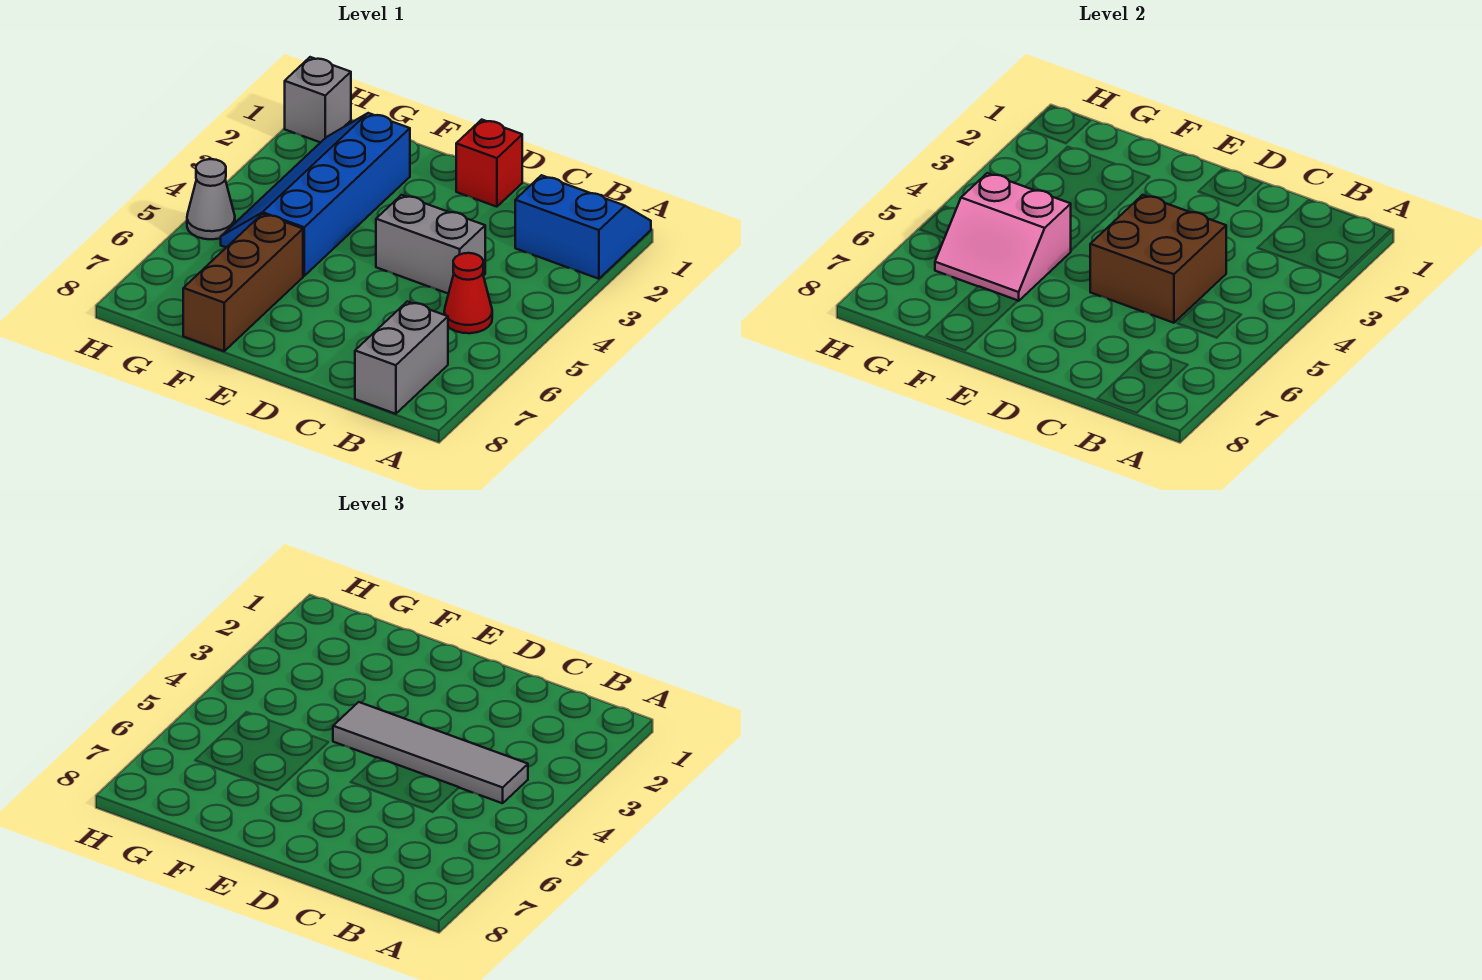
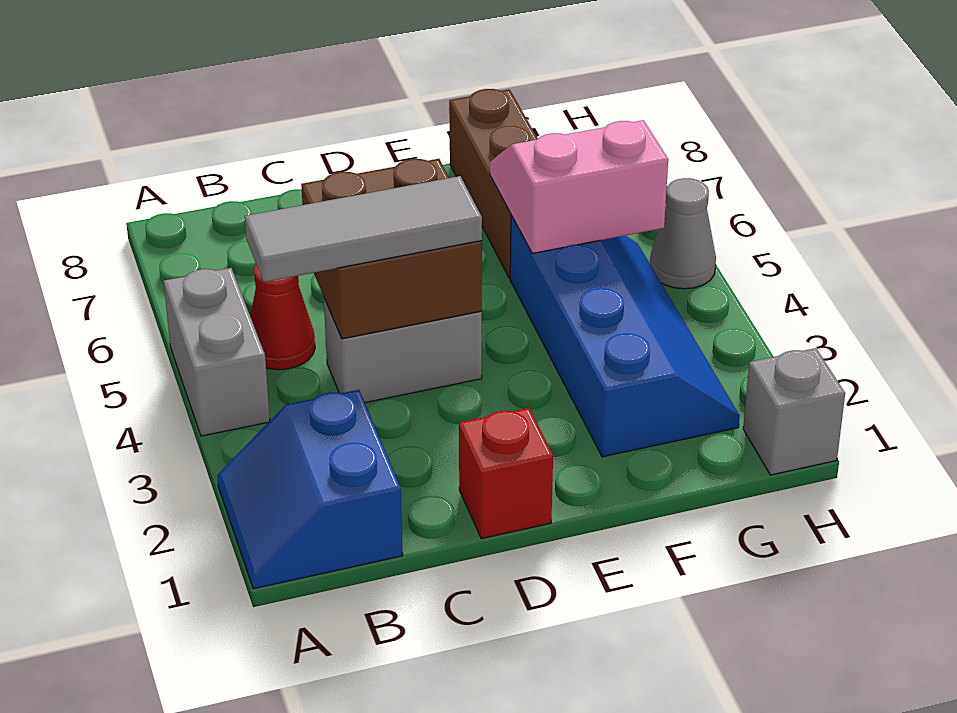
blue 2x2 slope [515,175,651,279] -> blue 2x2 slope turned to [217,390,403,589]
grey 1x4 tile [333,702,528,803] -> grey 1x3 tile [245,176,482,282]
grey 1x2 brick [355,302,448,414] -> grey 1x2 brick moved to [164,268,270,436]

